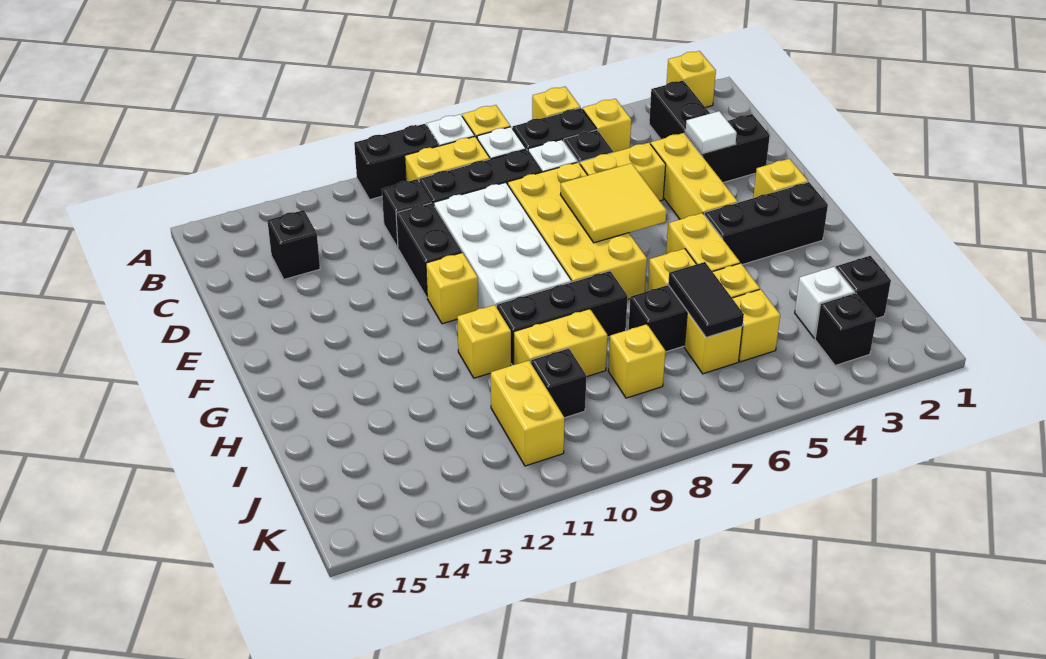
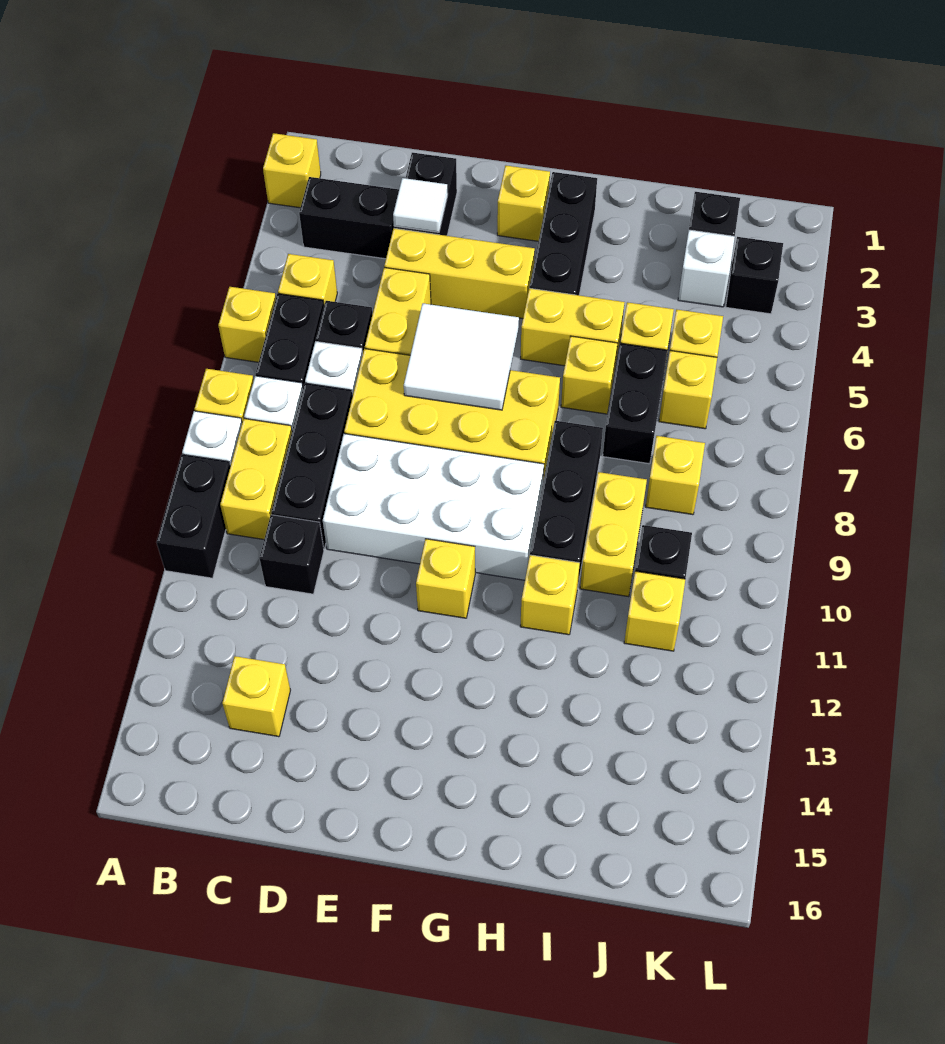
black 1x1 brick [267,210,320,279] -> yellow 1x1 brick [222,656,290,737]
black 1x2 brick [396,203,462,297] -> none
yellow 2x2 tile [560,163,666,243] -> white 2x2 tile [404,303,519,410]
black 1x2 tile [668,262,744,337] -> none
yellow 1x2 brick [491,361,564,466] -> yellow 1x1 brick [624,571,685,651]

